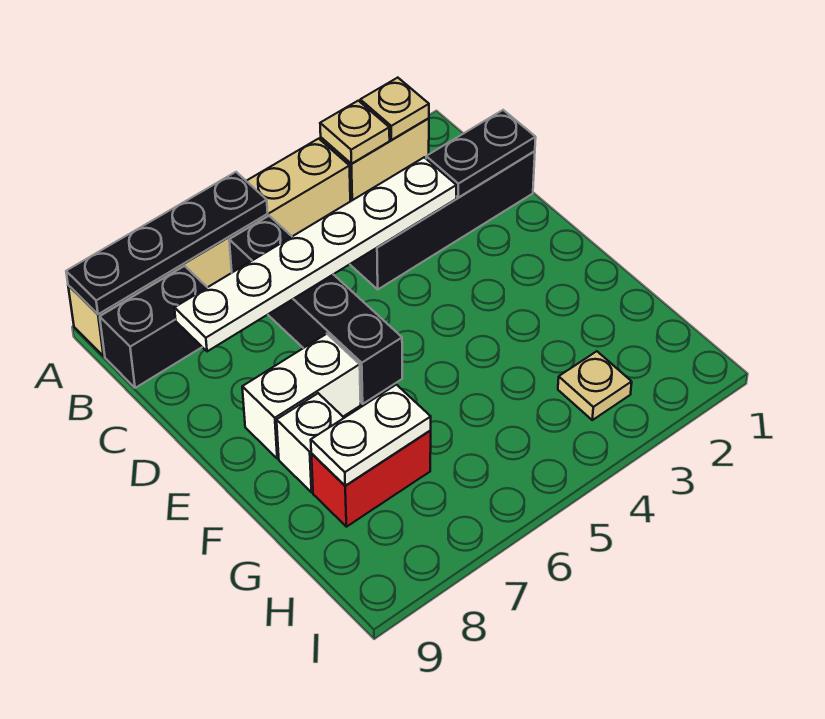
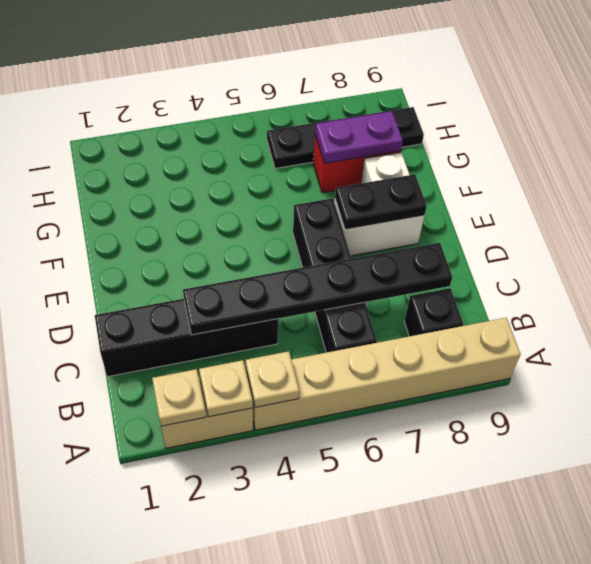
black 1x4 plate [66,172,268,314] -> black 1x4 plate moved to [267,107,424,168]
black 1x2 brick [100,266,207,388] -> black 1x1 brick [404,288,463,336]
black 1x2 plate [426,110,536,197] -> black 1x2 plate moved to [335,174,427,230]
white 1x6 plate [175,157,457,351] -> black 1x6 plate [183,243,452,335]
white 1x2 plate [311,385,431,486] -> purple 1x2 plate [315,111,403,164]
tan 1x1 plate [558,351,632,420] -> tan 1x1 plate moved to [246,351,299,407]

